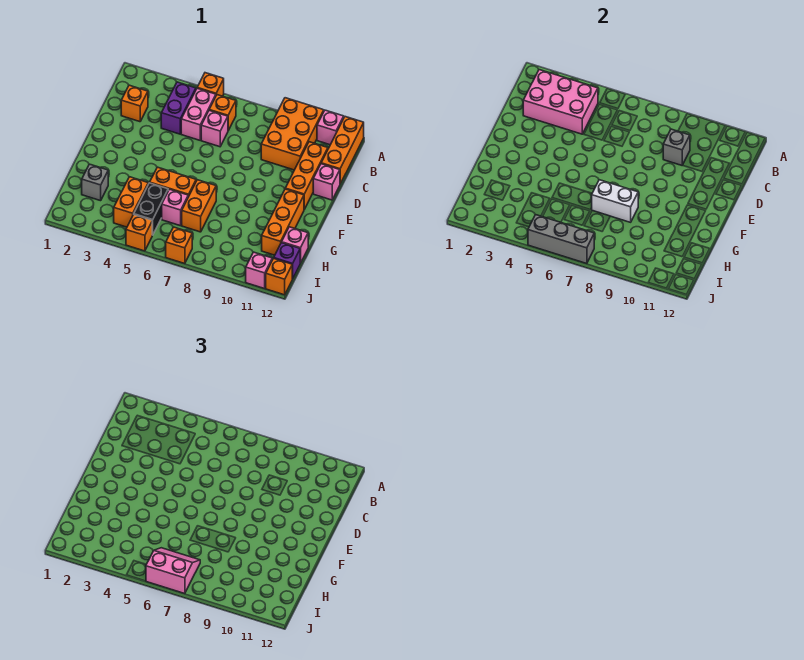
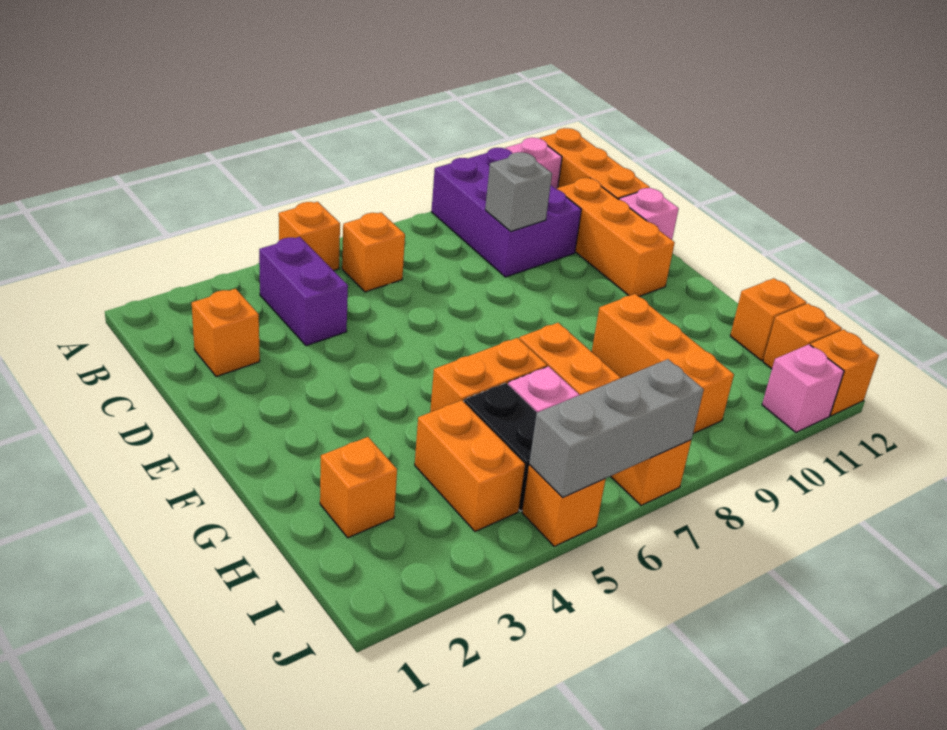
orange 2x3 brick [261,98,324,170] -> purple 2x3 brick [431,148,582,277]
pink 2x3 brick [523,70,598,134] -> none
pink 1x2 brick [181,88,216,140] -> none
pink 1x1 brick [201,110,228,147] -> none
orange 1x3 brick [262,189,304,255] -> orange 1x3 brick moved to [592,294,734,434]
white 1x2 brick [592,180,638,222] -> none
grey 1x1 brick [82,164,108,201] -> orange 1x1 brick [320,437,397,538]
pink 1x1 brick [282,227,308,263] -> orange 1x1 brick [730,278,806,361]
pink 2x2 slope [146,548,200,594] -> none
purple 1x1 brick [274,243,300,279] -> orange 1x1 brick [763,303,842,369]

